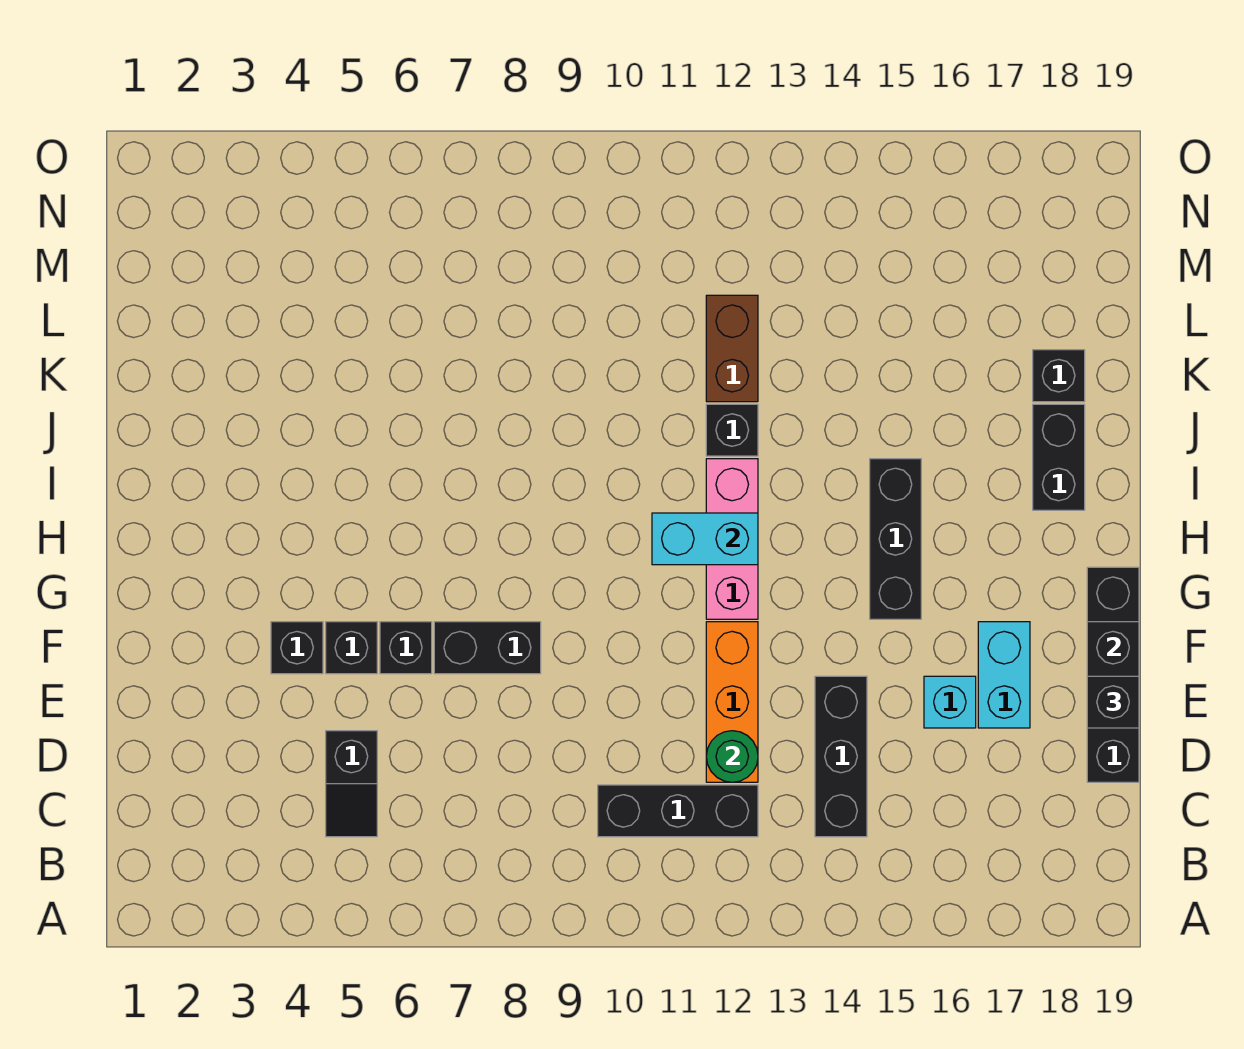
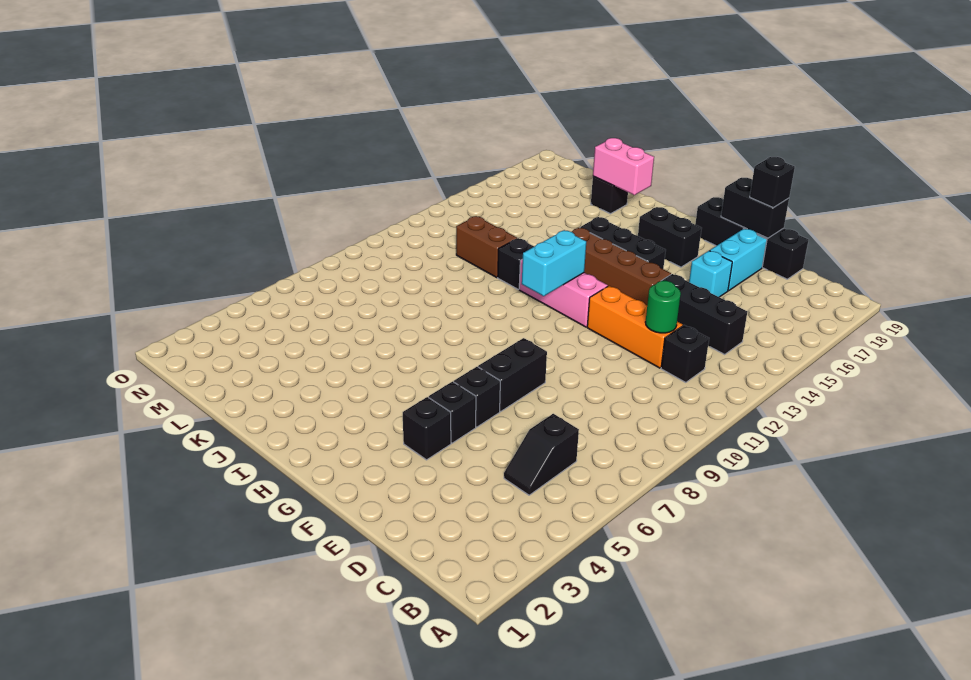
black 1x2 slope [326,731,377,837] -> black 1x2 slope turned to [504,414,579,495]
black 1x3 brick [598,785,758,837] -> black 1x1 brick [661,325,709,382]
cyan 1x2 brick [978,622,1030,728] -> cyan 1x2 brick turned to [710,229,767,291]
none -> brown 1x4 brick [572,228,671,305]
black 1x2 brick [1033,404,1085,510] -> black 1x2 brick moved to [638,207,702,267]
none -> pink 1x2 brick [593,138,654,195]

